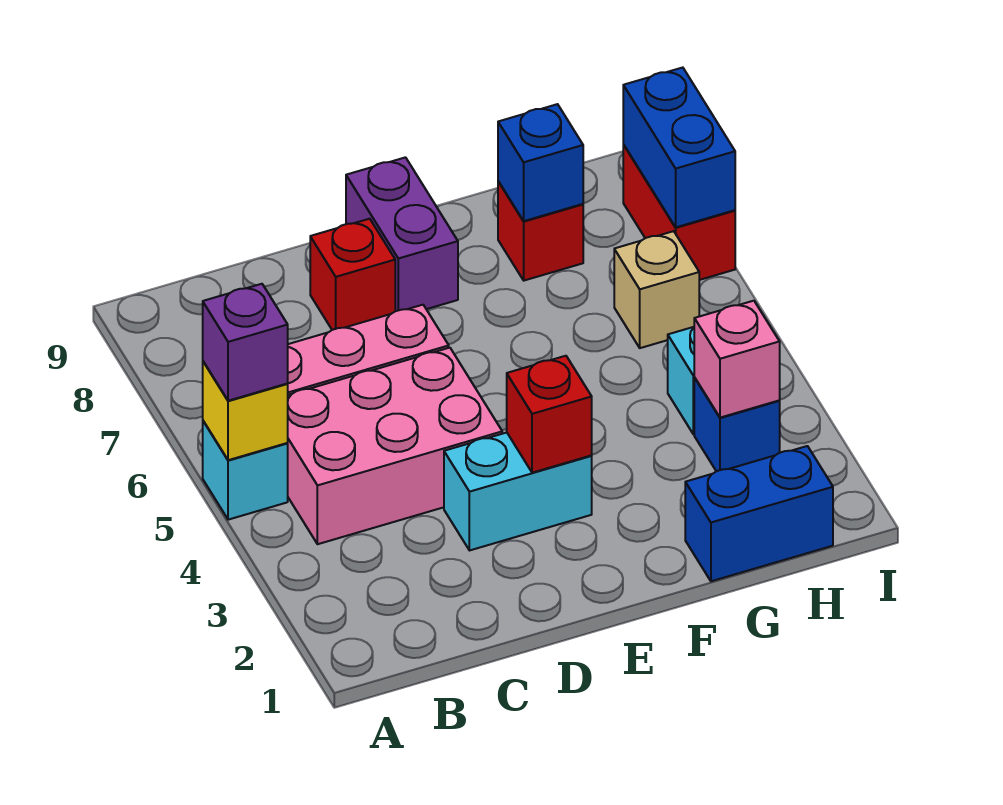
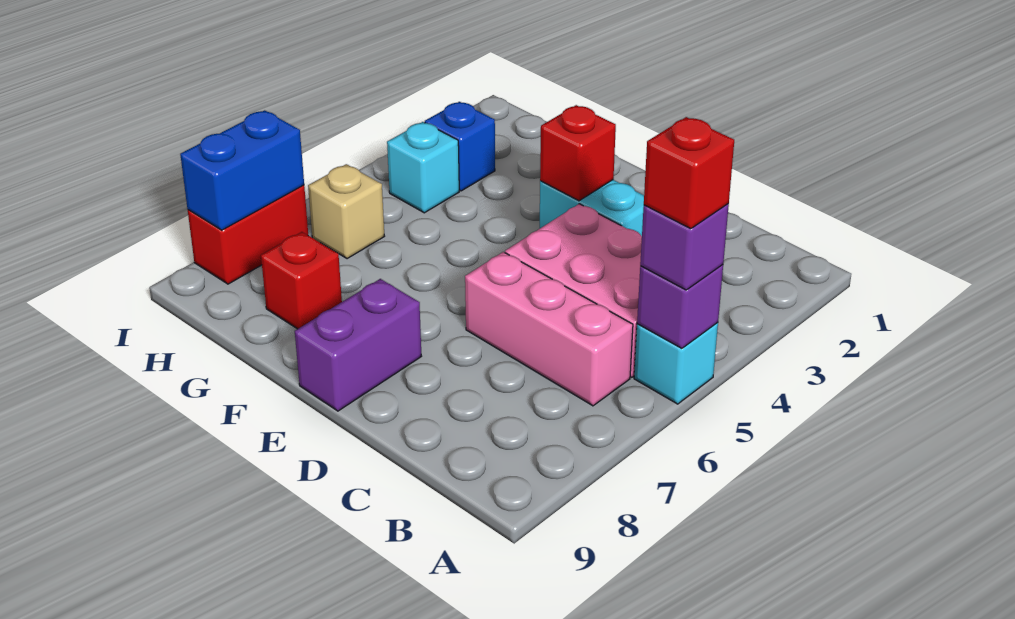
yellow 1x1 brick [203,362,288,460] -> purple 1x1 brick [637,265,723,348]
red 1x1 brick [310,219,395,330] -> red 1x1 brick moved to [644,117,734,229]
blue 1x2 brick [685,446,833,581] -> none
blue 1x1 brick [498,104,583,221] -> none
pink 1x1 brick [694,301,780,418] -> none

